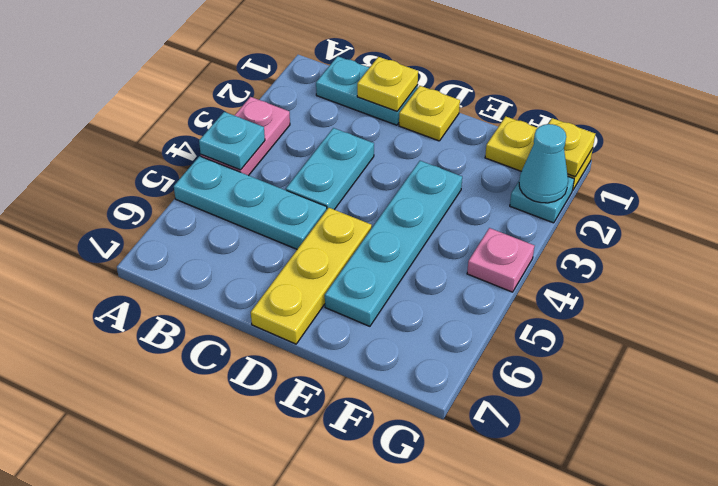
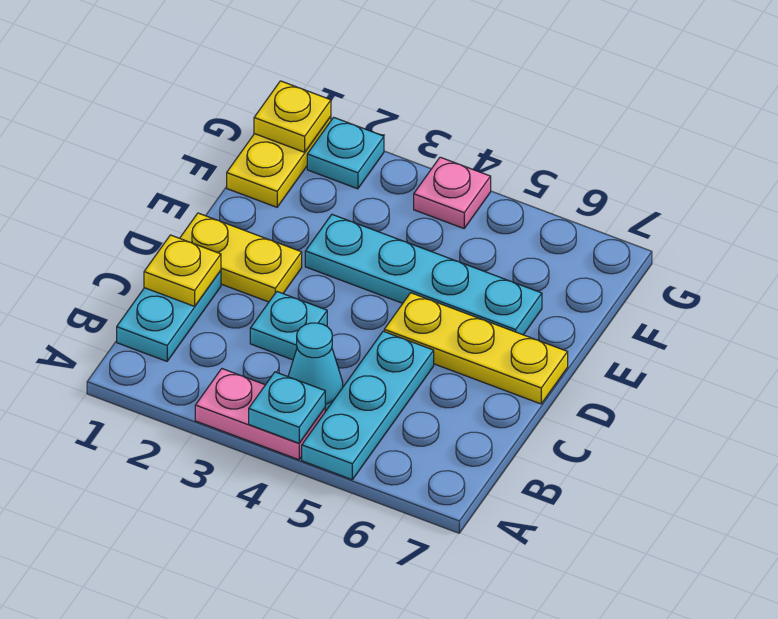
cyan 1x2 plate [286,128,374,210] -> cyan 1x1 plate [250,292,327,360]
yellow 1x1 plate [399,86,460,141] -> yellow 1x2 plate [180,213,302,302]
cyan 1x1 cone [519,124,568,203] -> cyan 1x1 cone moved to [288,323,343,412]

